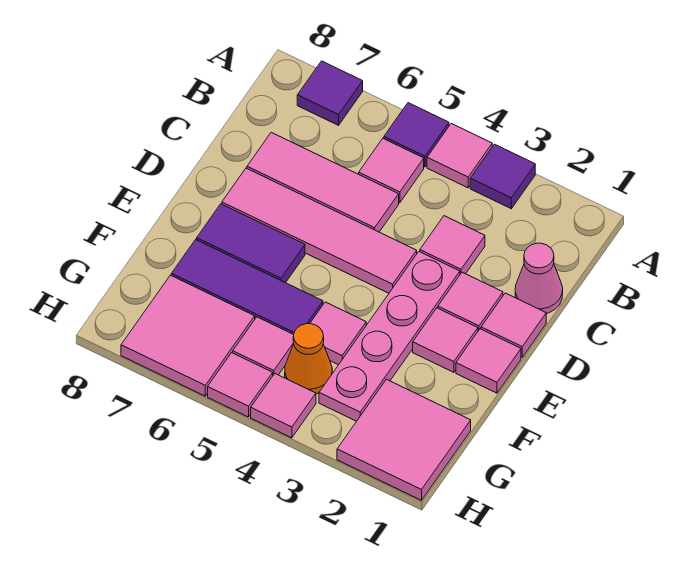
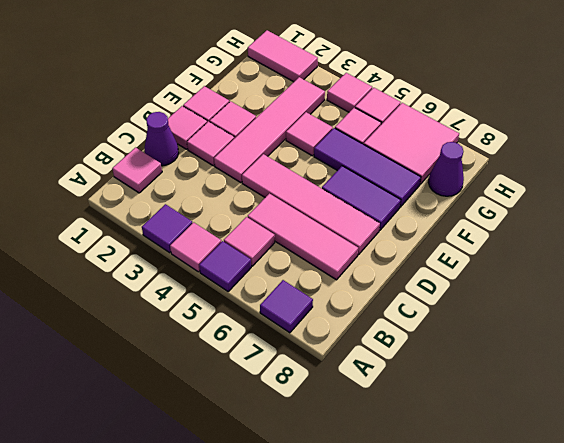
pink 1x1 cone [515,243,563,313] -> purple 1x1 cone [145,112,179,166]
pink 1x1 tile [420,216,485,274] -> pink 1x1 tile moved to [112,148,162,193]
pink 1x4 plate [319,252,460,421] -> pink 1x4 tile [214,77,325,183]
pink 2x2 tile [337,379,471,500] -> pink 1x2 tile [248,30,318,82]
orange 1x1 cone [285,324,332,394] -> none
none -> purple 1x1 cone [429,142,464,196]

